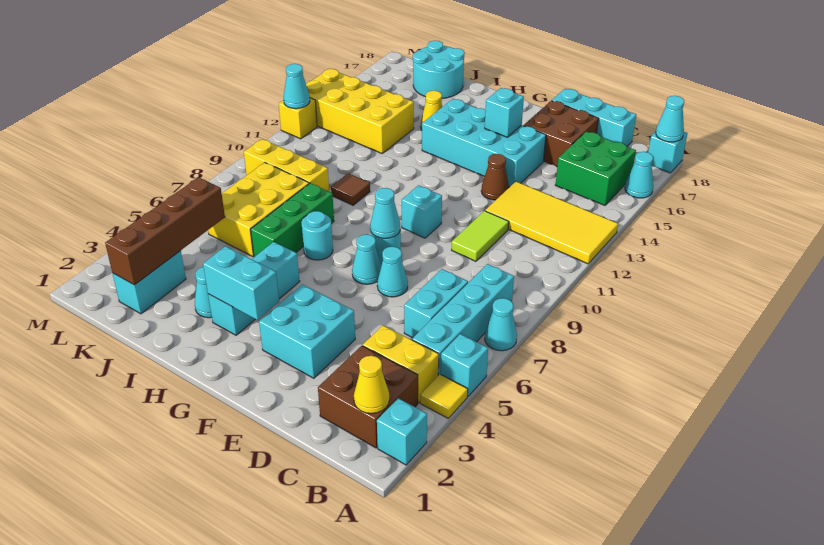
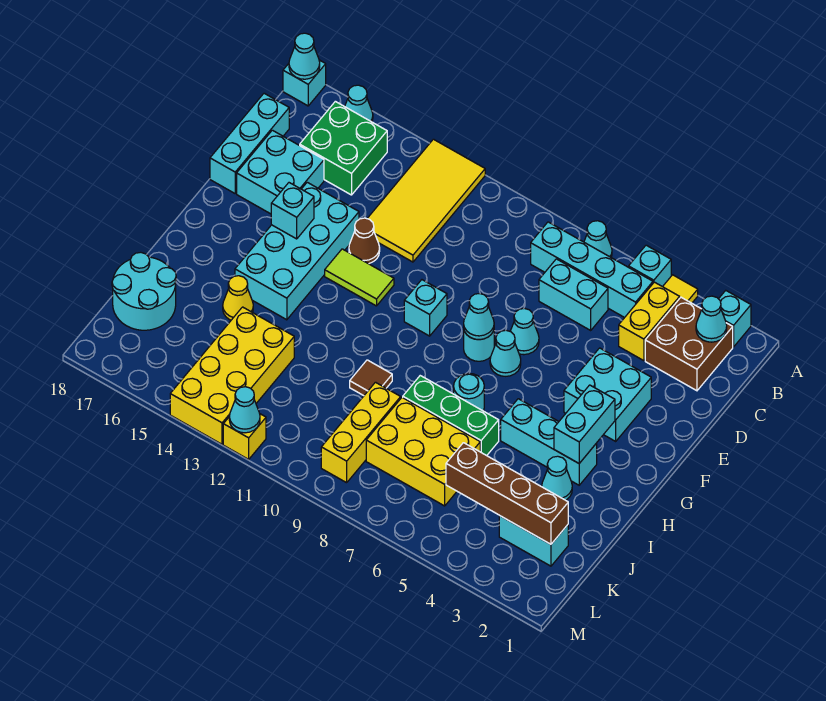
yellow 1x1 cone [354,356,390,414] -> cyan 1x1 cone [696,296,727,342]
lime 1x2 tile [452,211,509,261] -> lime 1x2 tile moved to [325,249,394,306]
brown 2x2 brick [523,101,598,167] -> cyan 2x2 brick [237,130,324,214]

